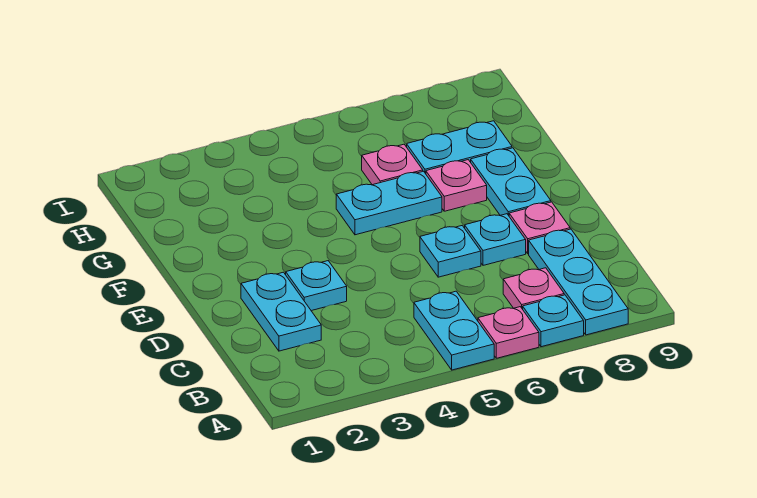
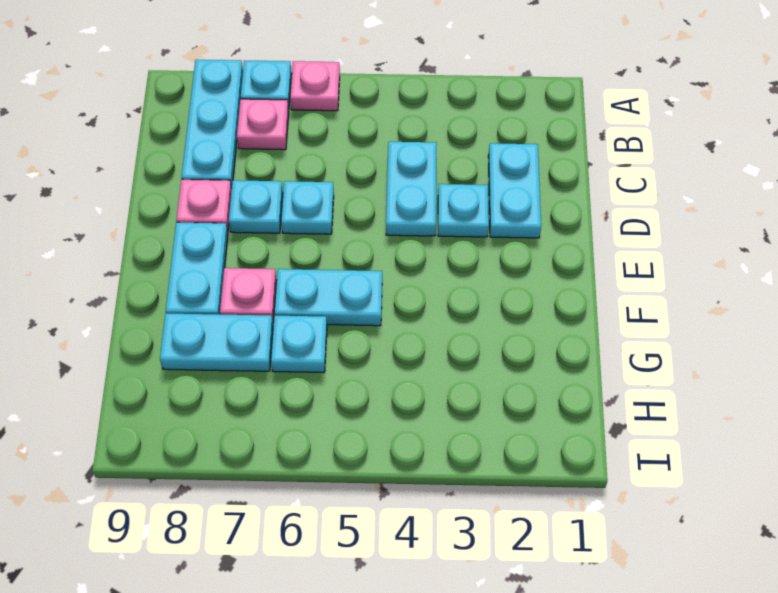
cyan 1x2 plate [414,291,494,370] -> cyan 1x2 plate moved to [386,142,437,236]
pink 1x1 plate [362,144,423,185] -> cyan 1x1 plate [271,316,327,373]

